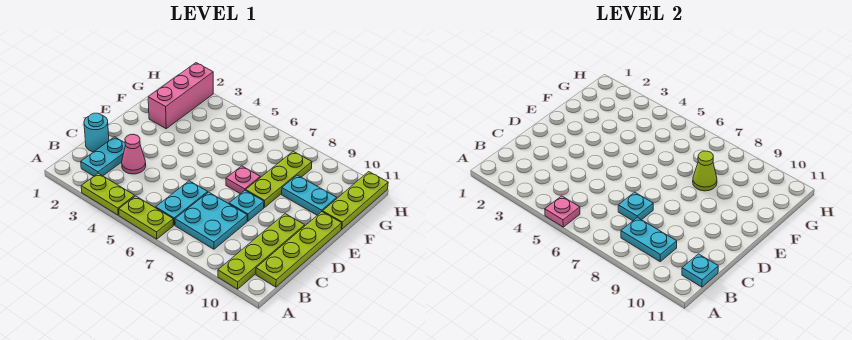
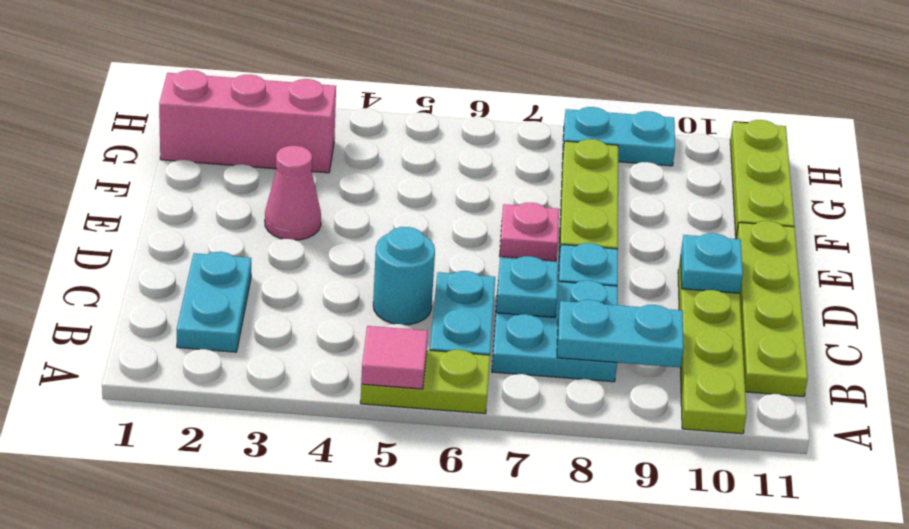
lime 1x2 plate [81,173,135,215] -> none
pink 1x1 plate [545,196,580,227] -> pink 1x1 tile [361,326,428,389]
cyan 1x1 plate [682,254,718,287] -> cyan 1x1 plate moved to [681,233,743,293]
cyan 1x1 round brick [84,113,109,152] -> cyan 1x1 round brick moved to [373,227,435,325]
pink 1x1 cone [122,135,146,174] -> pink 1x1 cone moved to [265,146,321,240]
pink 1x3 brick [148,63,213,129] -> pink 1x3 brick turned to [159,70,336,173]
lime 1x1 cone [693,151,717,191] -> none
cyan 1x2 plate [282,175,337,215] -> cyan 1x2 plate moved to [563,107,675,166]

